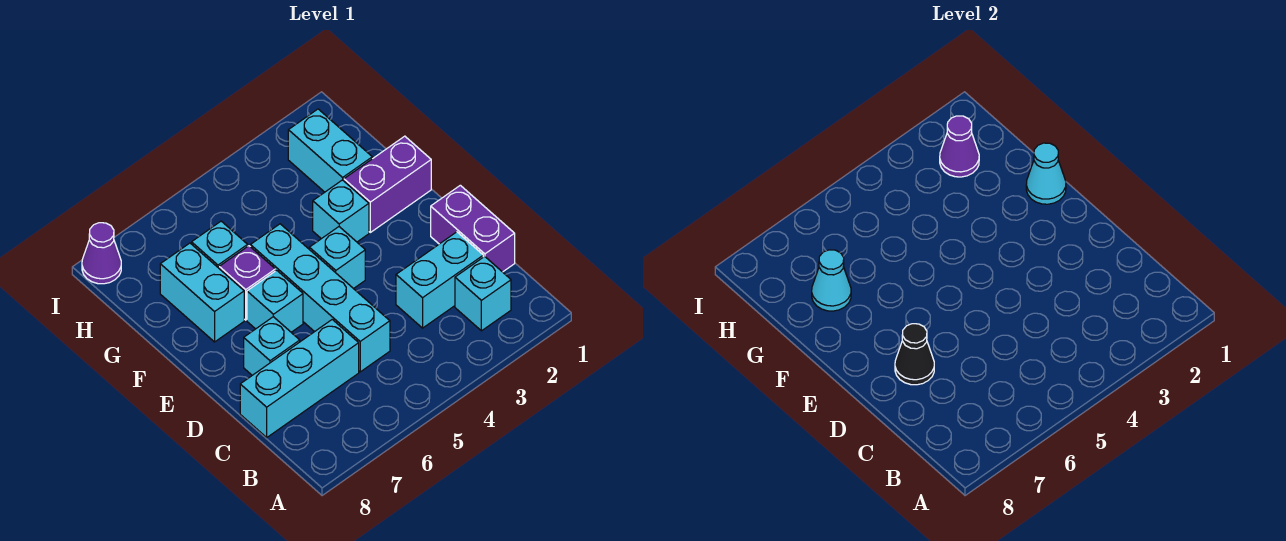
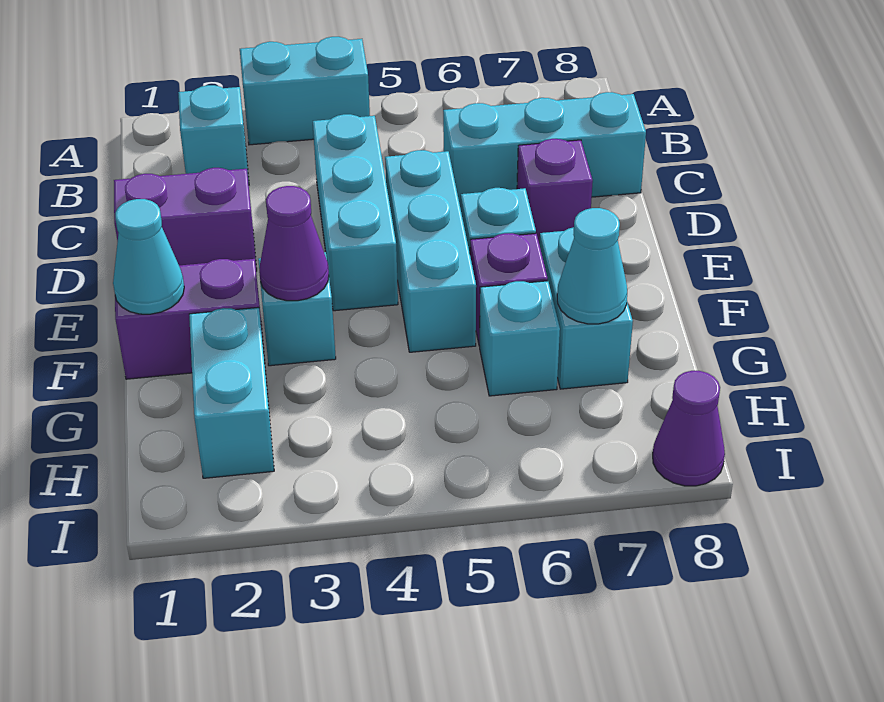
purple 1x2 brick [431,185,515,272] -> purple 1x2 brick turned to [114,168,257,271]
cyan 1x2 brick [396,232,483,328] -> cyan 1x2 brick moved to [240,37,370,145]
cyan 1x4 brick [250,224,390,372] -> cyan 1x3 brick [385,150,476,352]
cyan 1x1 brick [244,317,300,375] -> purple 1x1 brick [517,139,593,245]
black 1x1 cone [895,324,934,385] -> none
cyan 1x1 brick [309,227,365,289] -> cyan 1x3 brick [313,114,398,311]
purple 1x1 cone [940,116,979,177] -> purple 1x1 cone moved to [259,186,329,301]

